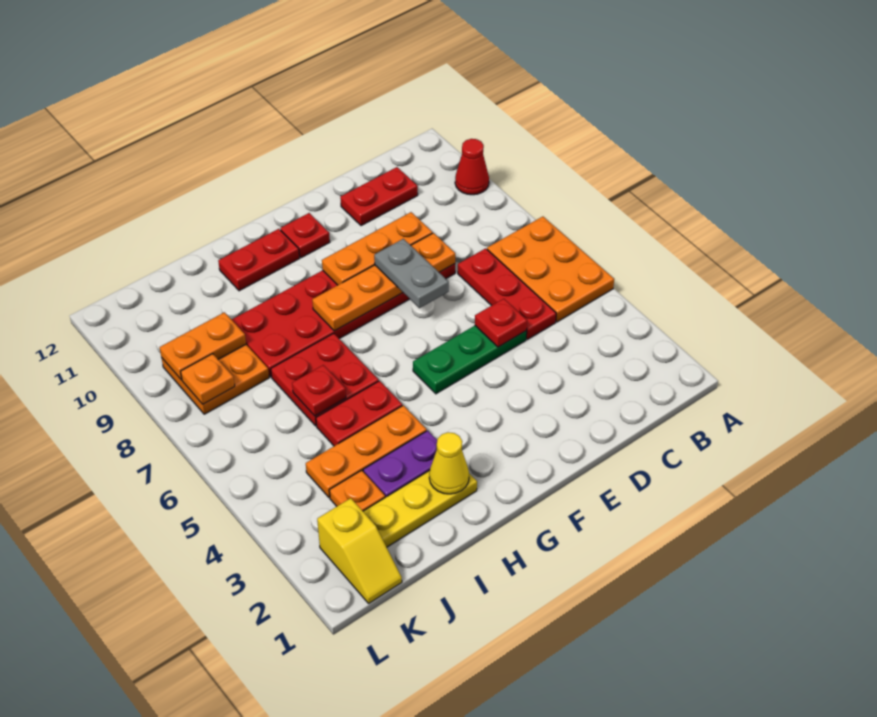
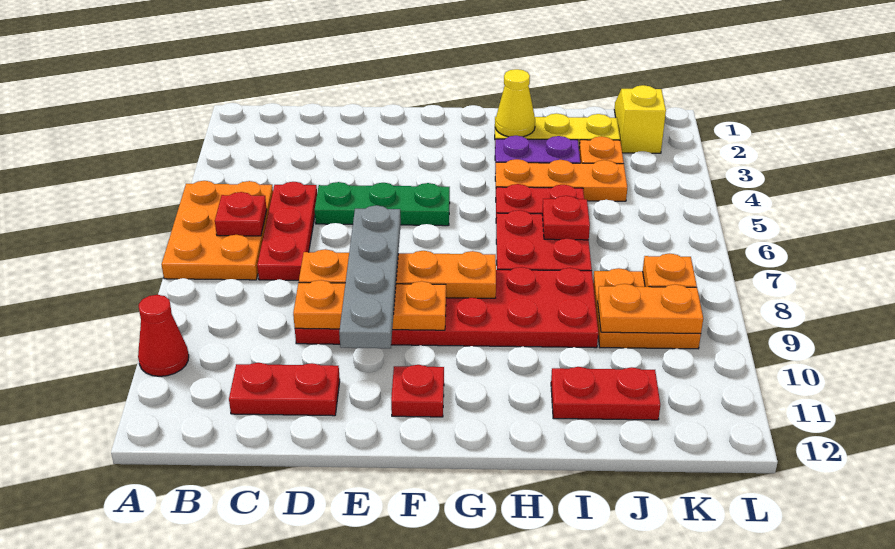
red 1x1 plate [475,299,527,347] -> red 1x1 plate moved to [215,192,267,236]
grey 1x2 plate [374,239,449,308] -> grey 1x4 plate [339,205,401,348]
red 1x2 plate [218,229,300,291] -> red 1x2 plate moved to [551,367,660,420]

